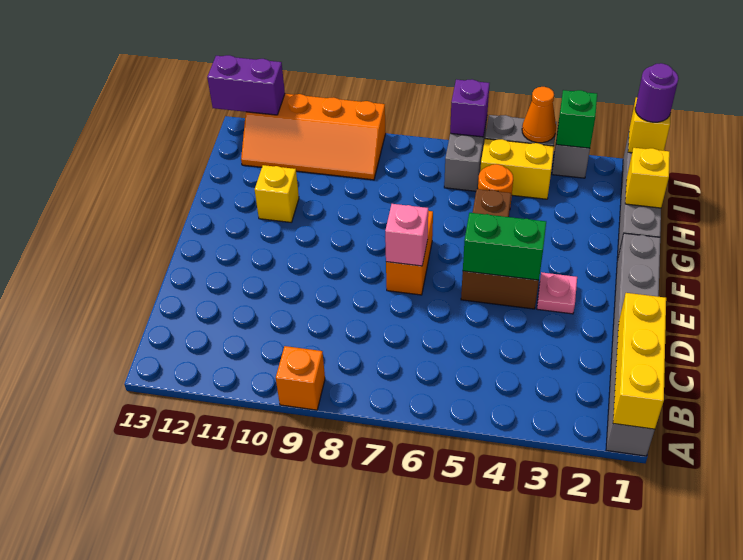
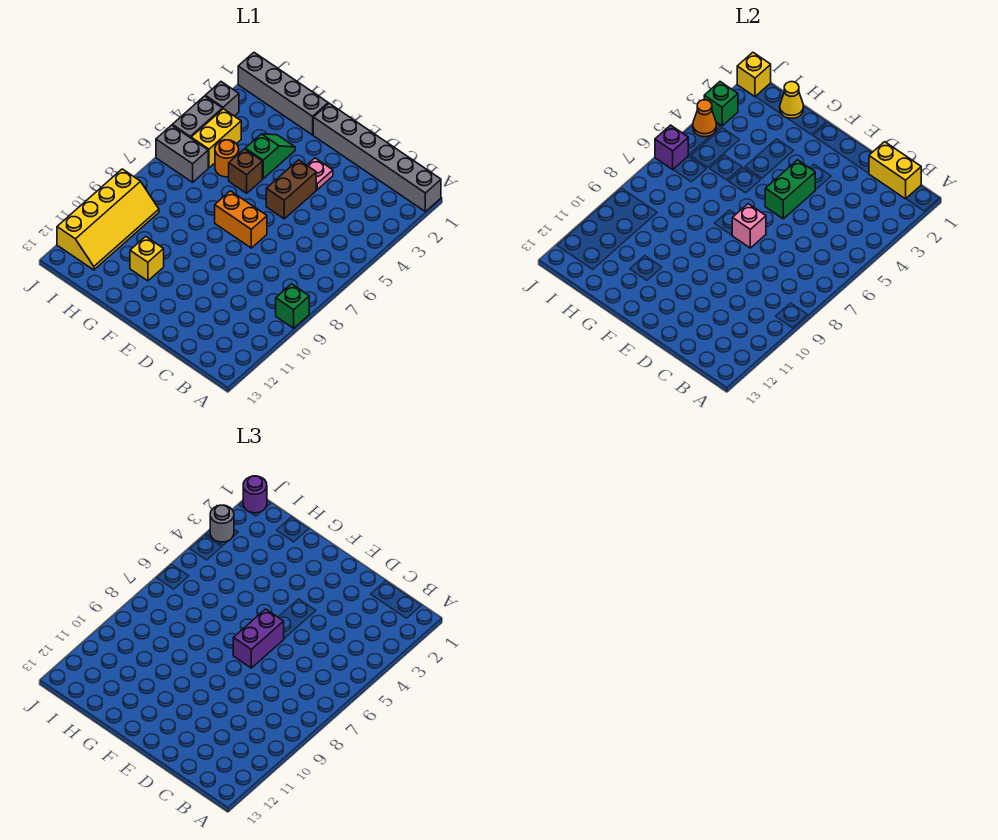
yellow 1x3 brick [613,293,666,429] -> yellow 1x2 brick [869,142,921,199]
orange 1x1 brick [276,346,325,410] -> green 1x1 brick [276,284,309,328]
none -> green 1x2 slope [245,134,295,179]
yellow 1x1 brick [625,148,670,208] -> yellow 1x1 cone [780,82,803,118]
orange 2x4 slope [241,94,386,180] -> yellow 2x4 slope [57,169,159,270]
none -> grey 1x1 round brick [210,505,234,542]
purple 1x2 brick [207,55,285,115] -> purple 1x2 brick moved to [233,609,284,668]

